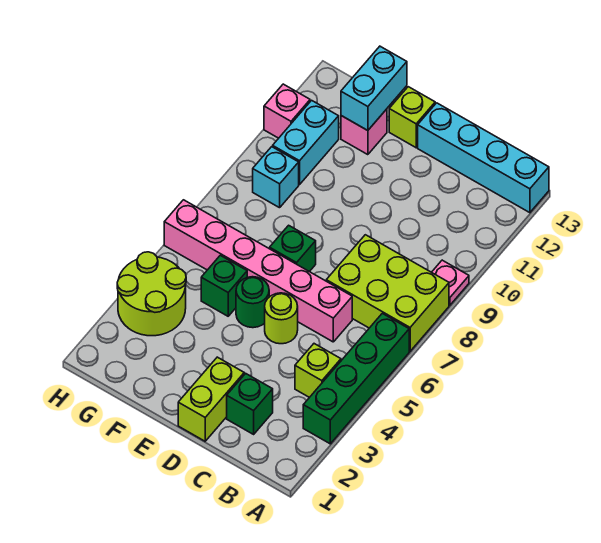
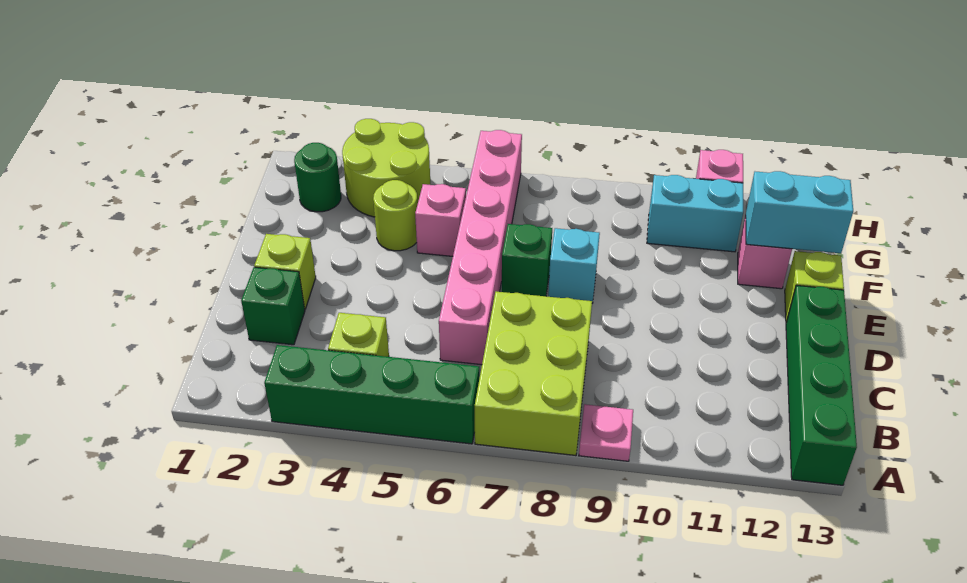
cyan 1x4 brick [418,103,549,213] -> green 1x4 brick [786,285,857,485]
lime 1x2 brick [178,357,244,441] -> lime 1x1 brick [254,234,316,309]
lime 1x1 round brick [265,293,298,344] -> lime 1x1 round brick moved to [373,180,418,251]
green 1x1 round brick [236,277,269,328] -> green 1x1 round brick moved to [294,143,341,212]
green 1x1 brick [201,255,247,316] -> pink 1x1 brick [415,184,466,256]
cyan 1x1 brick [253,147,299,208] -> cyan 1x1 brick moved to [548,228,600,303]

